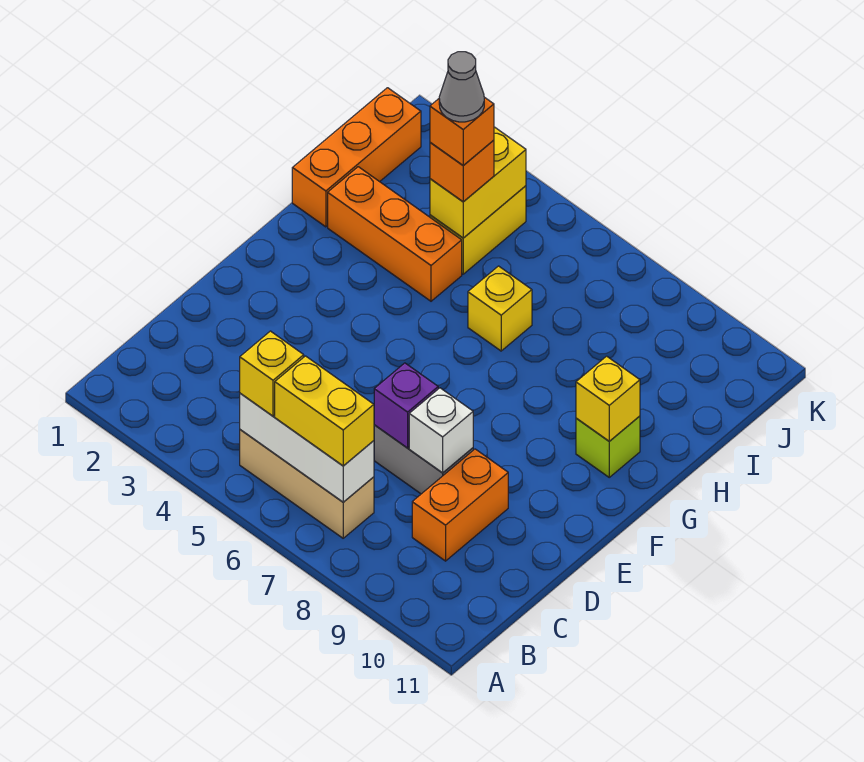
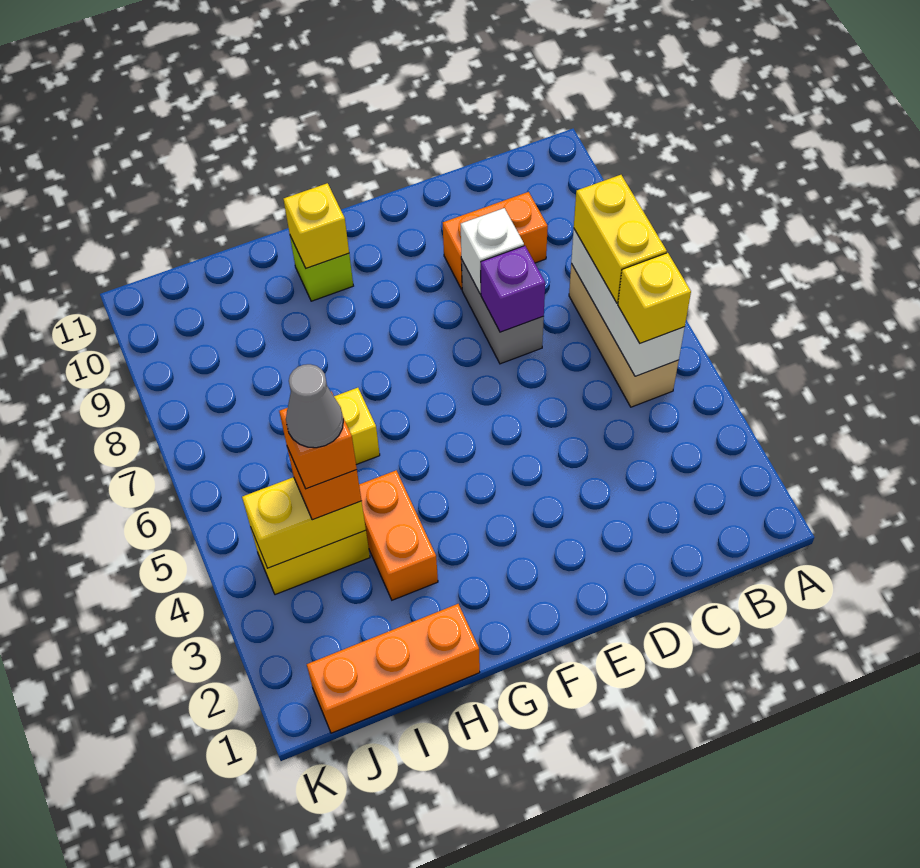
orange 1x3 brick [328,167,462,301] -> orange 1x2 brick [359,470,438,600]

